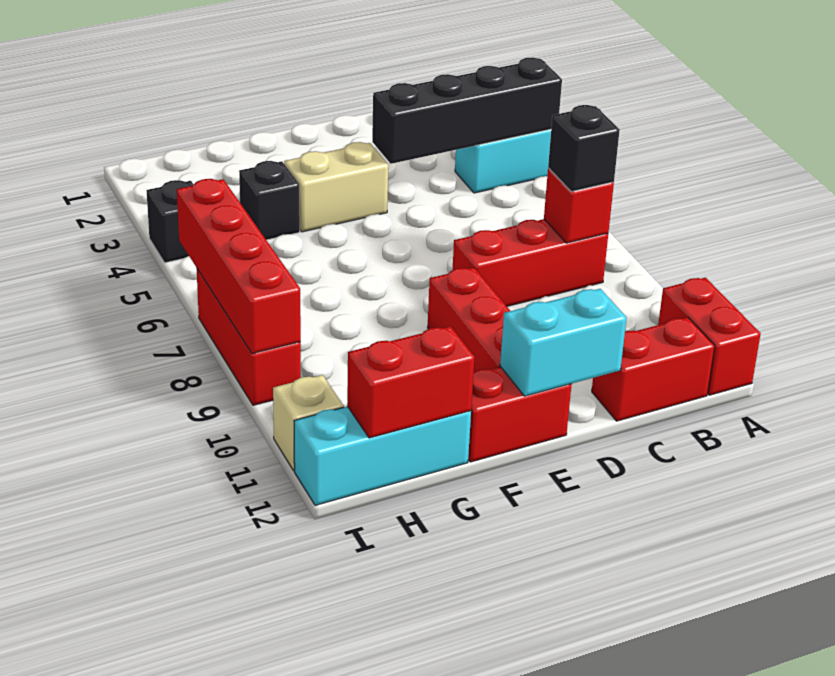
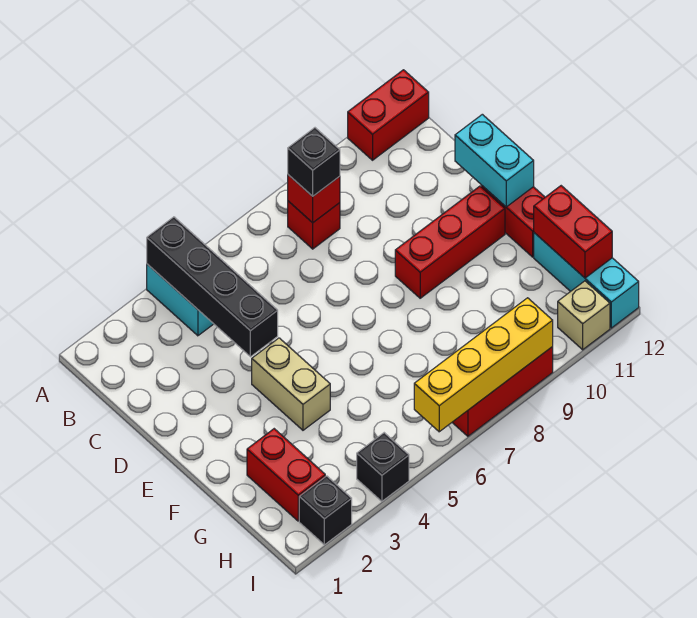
red 1x3 brick [453,219,608,306] -> red 1x1 brick [288,201,340,249]
red 1x2 brick [592,317,715,421] -> red 1x2 brick moved to [247,429,325,521]
black 1x1 brick [239,161,300,240] -> black 1x1 brick moved to [299,476,352,545]
red 1x4 brick [177,179,301,354] -> yellow 1x4 brick [414,298,553,432]

